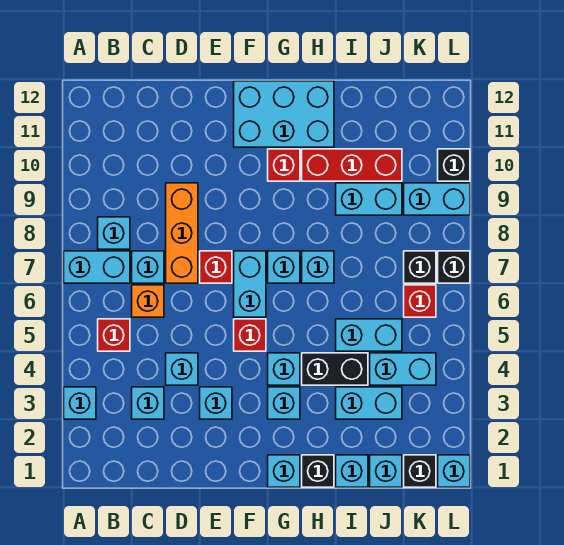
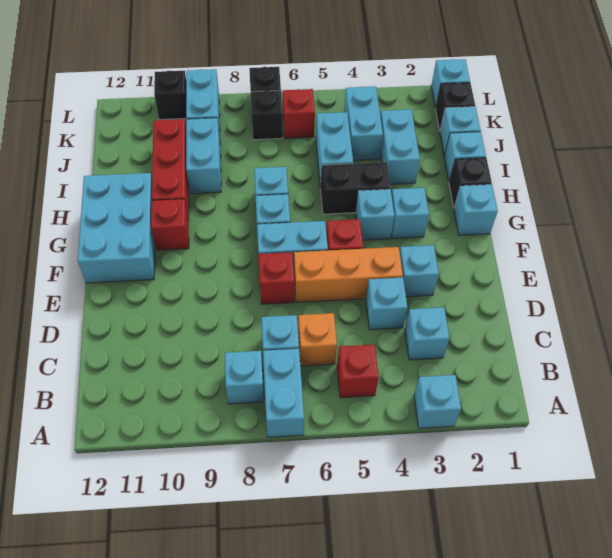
orange 1x3 brick [166,183,198,283] -> orange 1x3 brick moved to [294,247,403,302]
black 1x2 brick [302,353,368,385] -> black 1x2 brick turned to [321,162,390,214]

